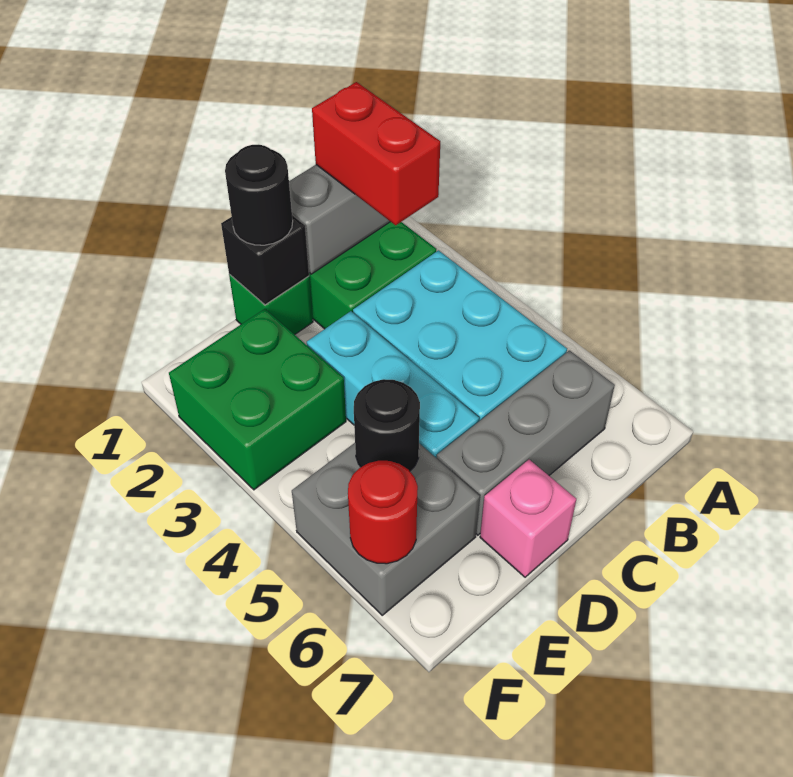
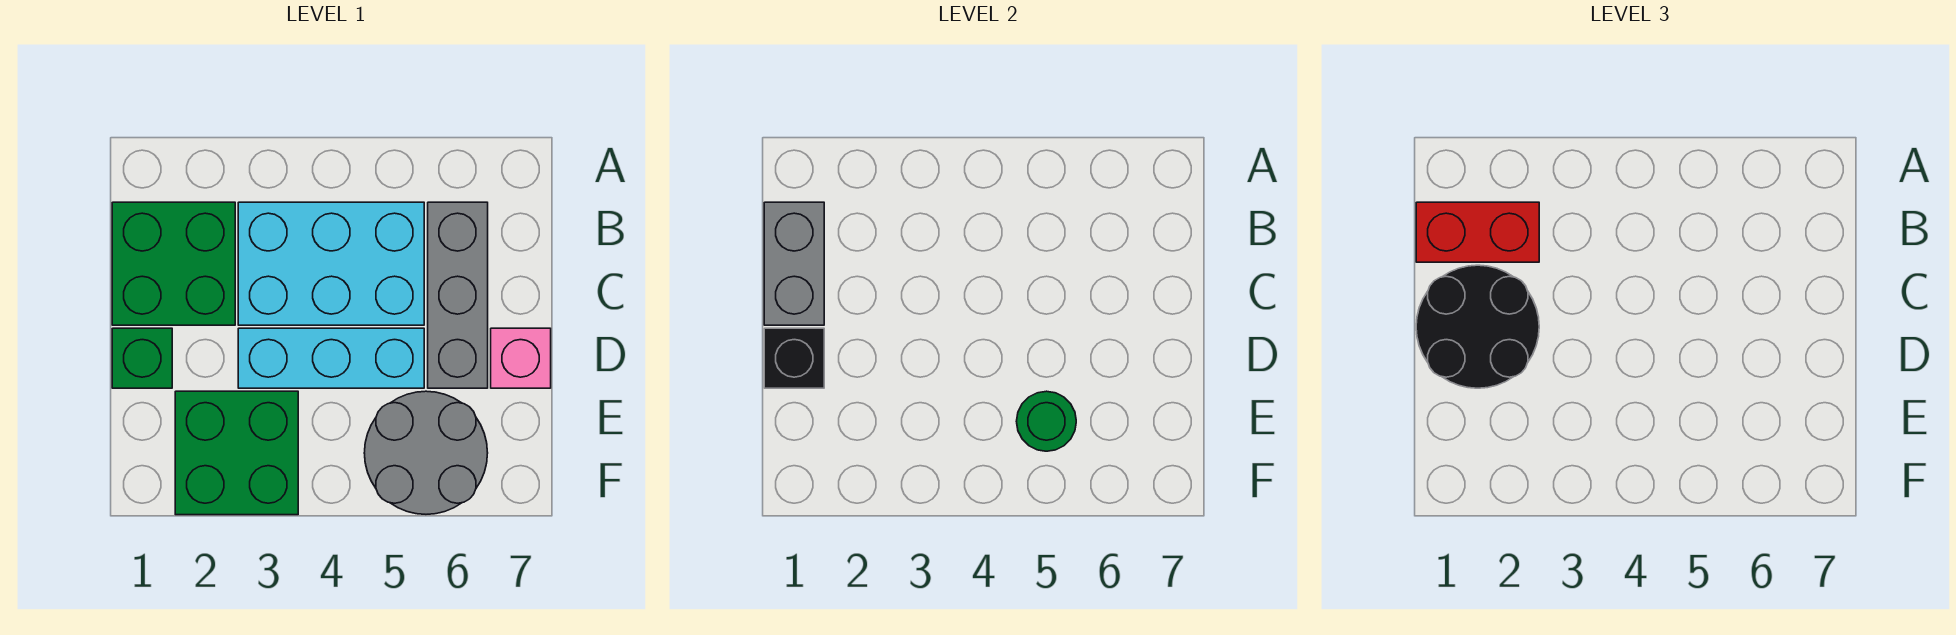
black 1x1 round brick [225,145,293,245] -> black 2x2 round brick [1416,265,1539,388]
grey 2x2 brick [292,443,480,615] -> grey 2x2 round brick [364,391,488,514]
black 1x1 round brick [354,379,420,471] -> green 1x1 round brick [1016,391,1076,451]
red 1x1 round brick [348,461,418,564] -> none

